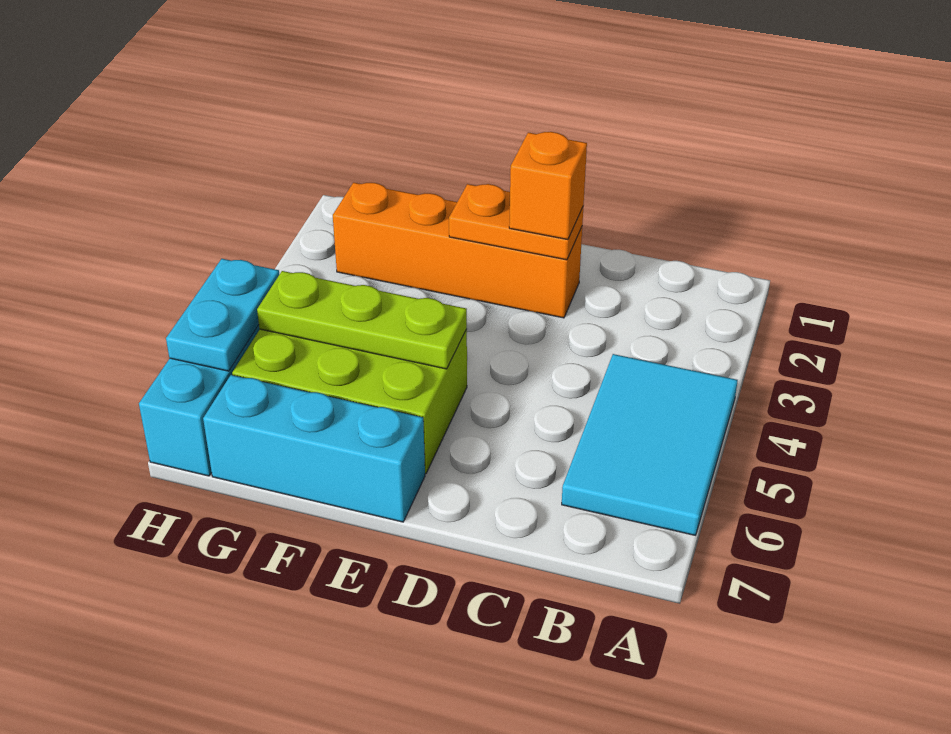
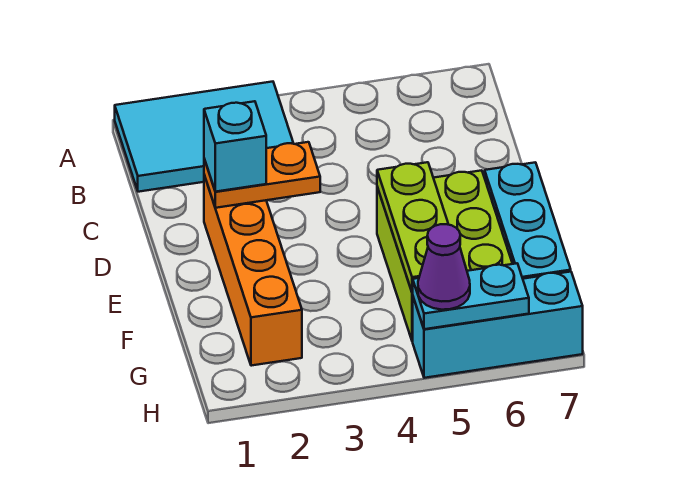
cyan 2x3 tile [562,354,738,535] -> cyan 2x3 tile moved to [115,82,294,192]
orange 1x2 plate [449,184,583,260] -> orange 1x2 plate turned to [204,142,320,208]
orange 1x1 brick [509,132,587,240] -> cyan 1x1 brick [204,101,266,192]
none -> purple 1x1 cone [418,224,470,310]

